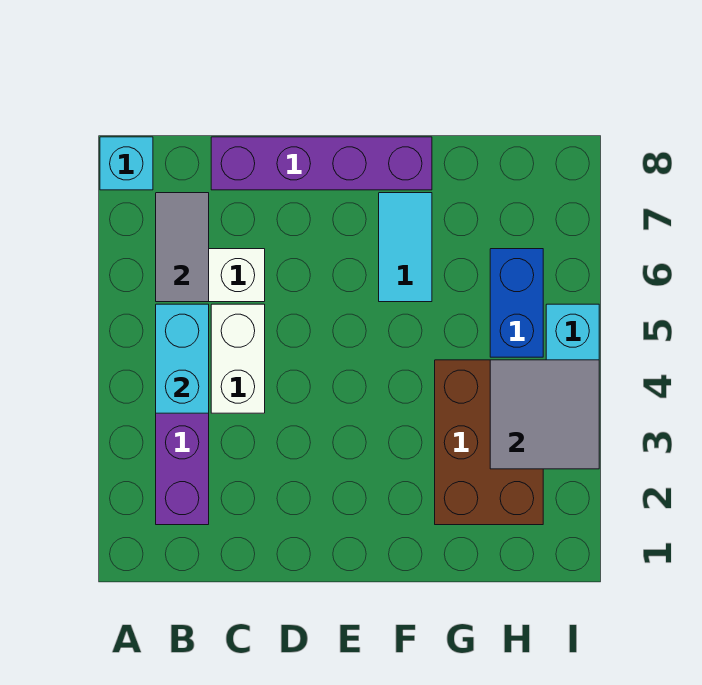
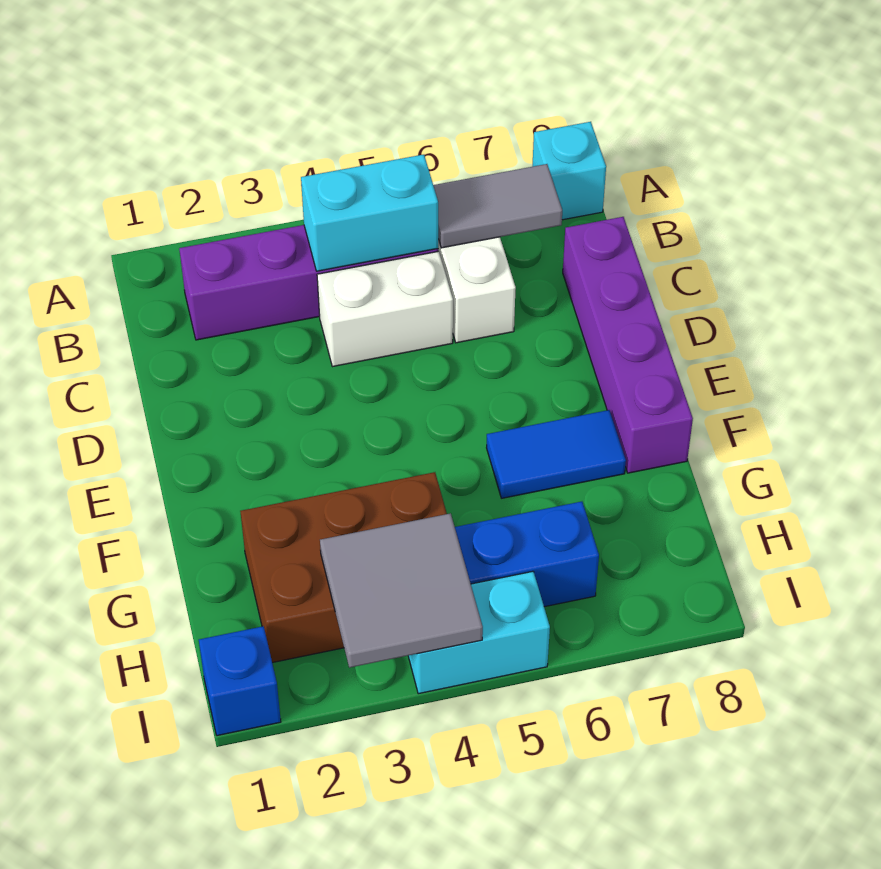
cyan 1x2 tile [379,193,432,302] -> blue 1x2 tile [487,410,626,498]
none -> blue 1x1 brick [199,626,281,736]

